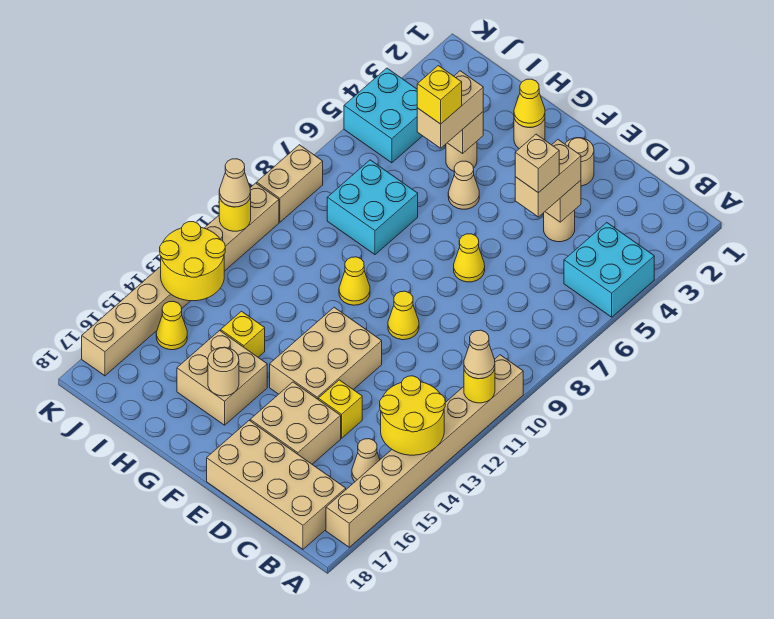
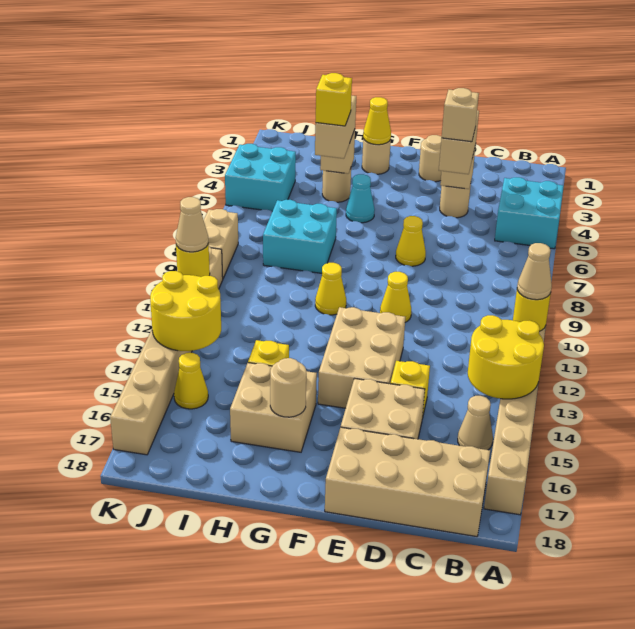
tan 1x1 cone [448,161,479,209] -> cyan 1x1 cone [346,174,375,223]

